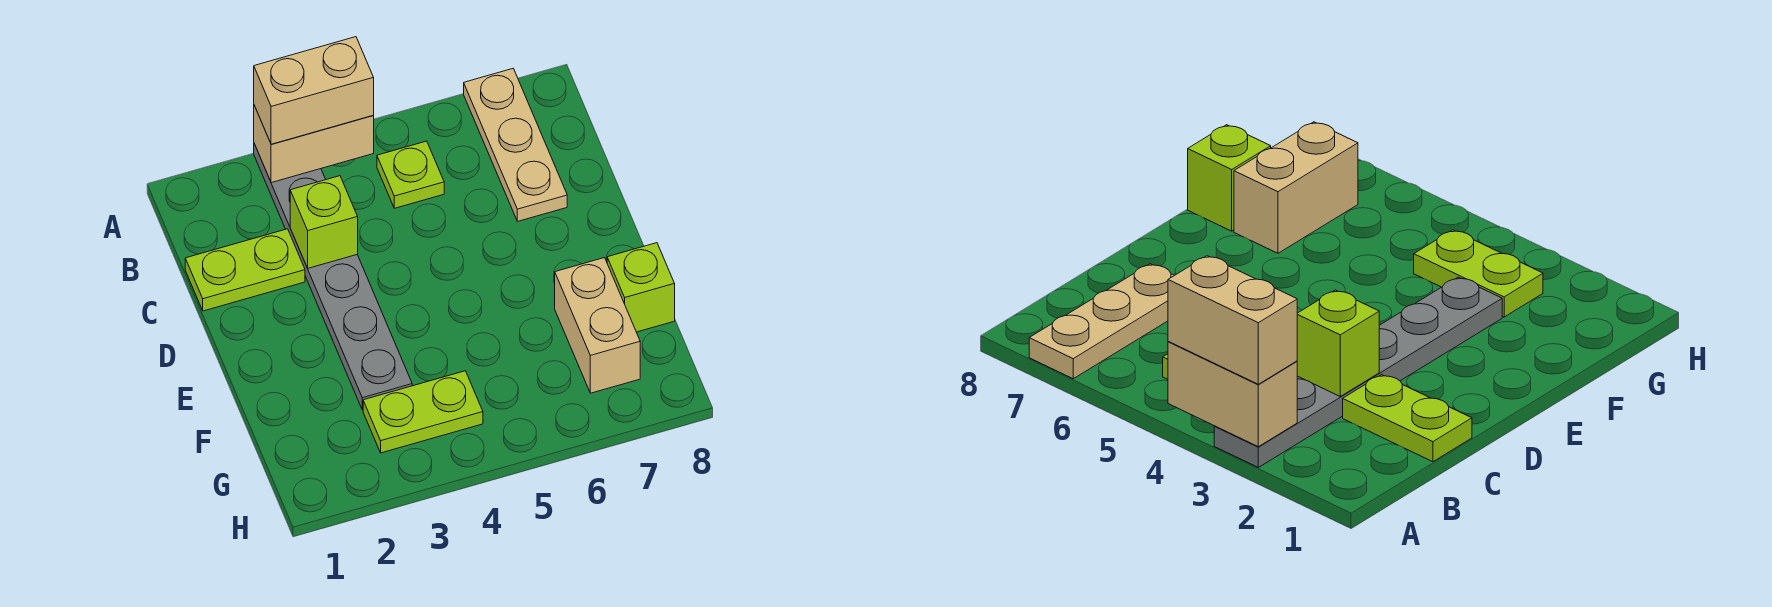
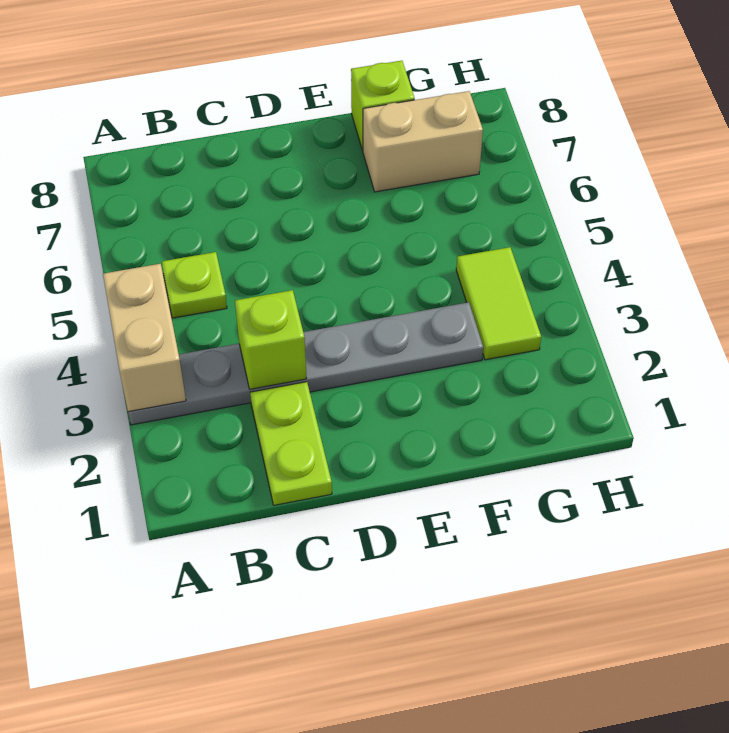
tan 1x2 brick [254,37,374,144] -> none
tan 1x3 plate [464,69,567,221] -> none
lime 1x2 plate [363,371,483,453] -> lime 1x2 tile [456,247,541,360]

